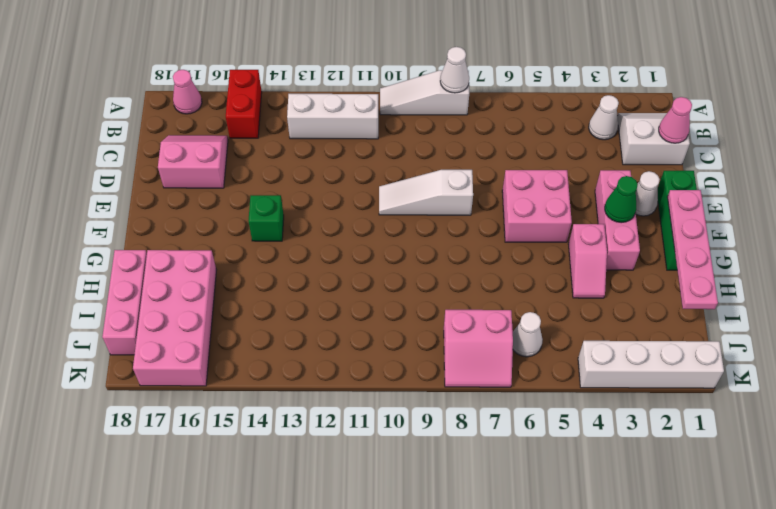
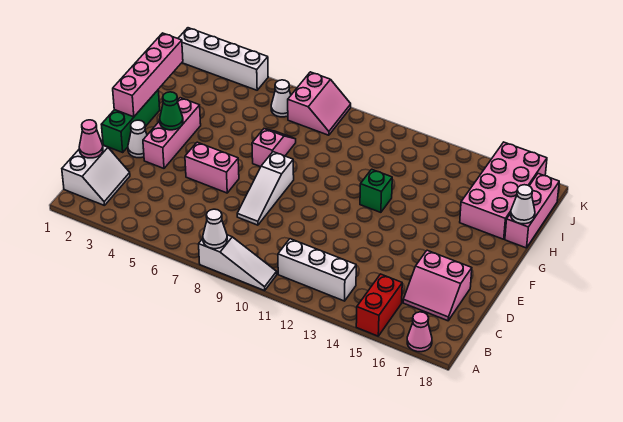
white 2x2 slope [617,113,690,165] -> white 2x2 slope turned to [62,145,130,206]
white 1x1 cone [589,95,619,140] -> white 1x1 cone moved to [511,185,535,224]
pink 2x2 brick [502,170,572,242] -> pink 1x2 brick [185,142,239,193]
white 1x3 slope [379,170,473,215] -> white 1x3 slope turned to [237,152,294,225]
pink 1x4 plate [667,190,718,309] -> pink 1x4 brick [113,33,183,117]
green 1x1 brick [249,195,284,241] -> green 1x1 brick moved to [360,169,392,212]
pink 1x2 slope [568,224,607,298] -> pink 1x2 slope moved to [252,129,296,167]
pink 2x2 slope [444,310,513,387] -> pink 2x2 slope turned to [288,72,351,135]

